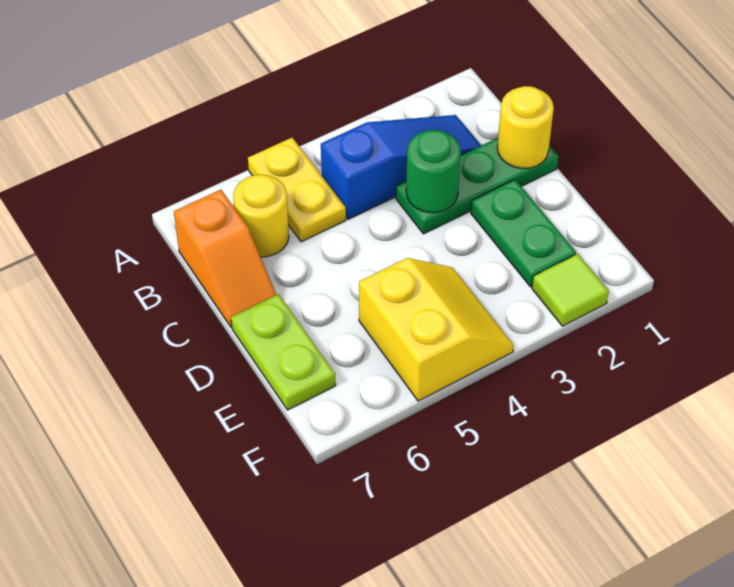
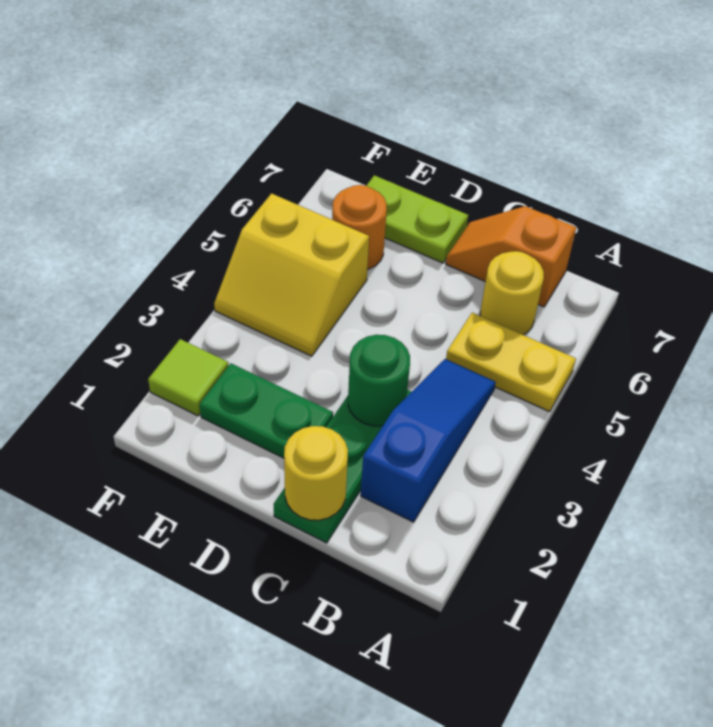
blue 1x3 slope [321,115,481,219] -> blue 1x3 slope turned to [361,359,496,522]
none -> orange 1x1 round brick [332,185,387,270]

